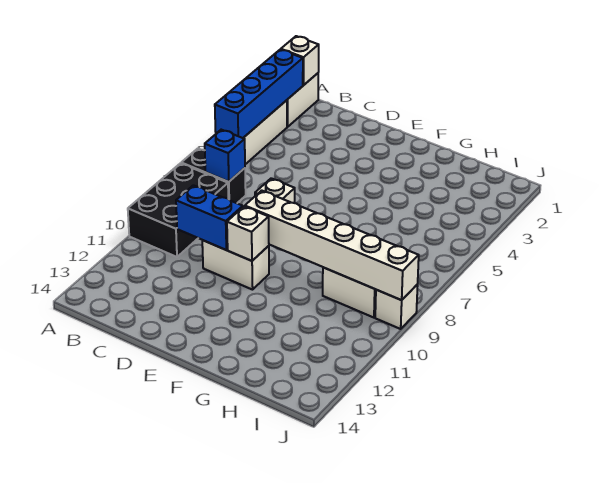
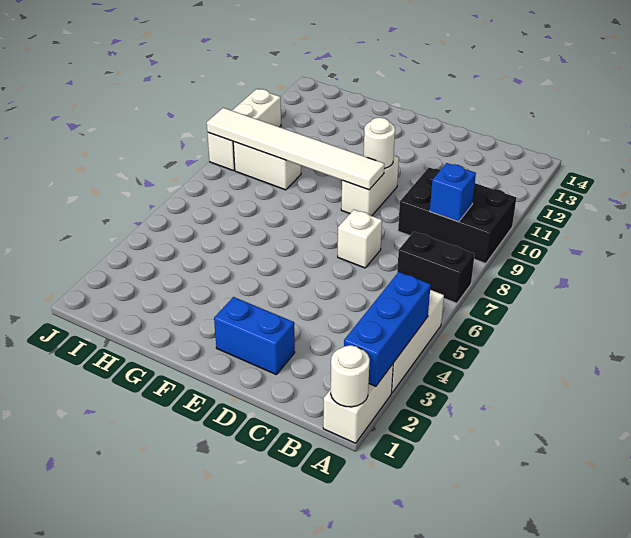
white 1x1 brick [281,36,319,85] -> white 1x1 round brick [331,345,370,407]
blue 1x4 brick [215,50,303,138] -> blue 1x3 brick [344,272,431,386]
black 2x3 brick [128,163,228,257] -> black 2x3 brick turned to [398,168,516,264]
blue 1x1 brick [205,130,245,182] -> blue 1x1 brick moved to [430,163,476,222]
blue 1x2 brick [176,185,243,250] -> blue 1x2 brick moved to [214,297,295,374]
white 1x2 brick [202,240,269,290] -> white 1x2 brick turned to [341,156,399,216]
white 1x6 brick [245,190,419,300] -> white 1x6 tile [207,108,384,190]
white 1x1 brick [227,206,269,261] -> white 1x1 round brick [364,118,395,169]
white 1x1 brick [375,285,418,329] -> white 1x3 brick [207,89,281,171]

